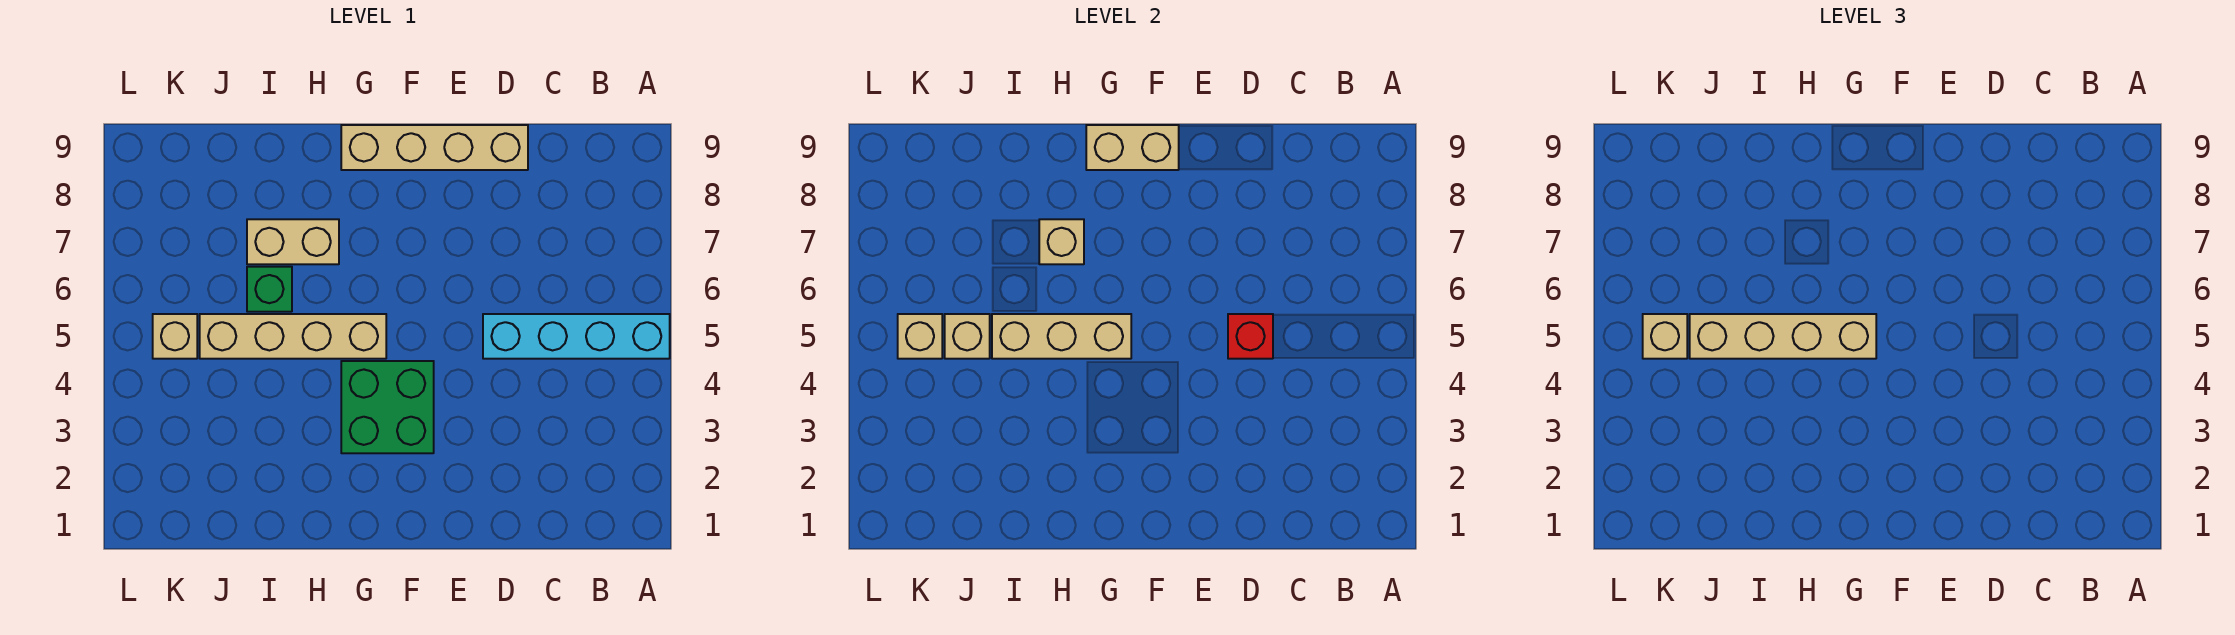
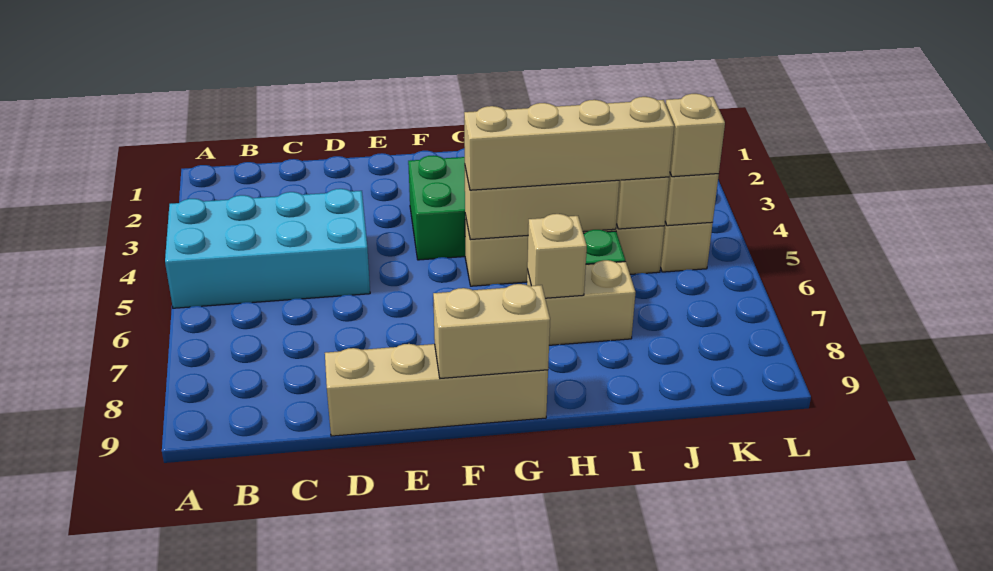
cyan 1x4 brick [483,314,670,359] -> cyan 2x4 brick [165,189,370,308]
red 1x1 brick [1228,314,1273,359] -> none

